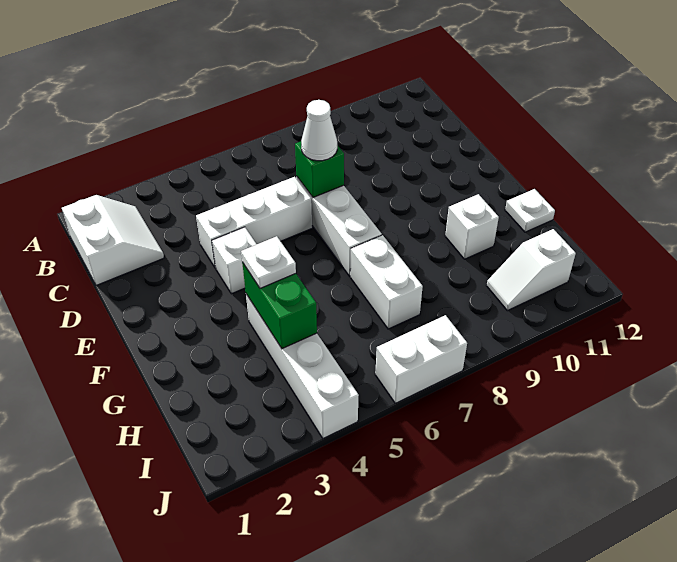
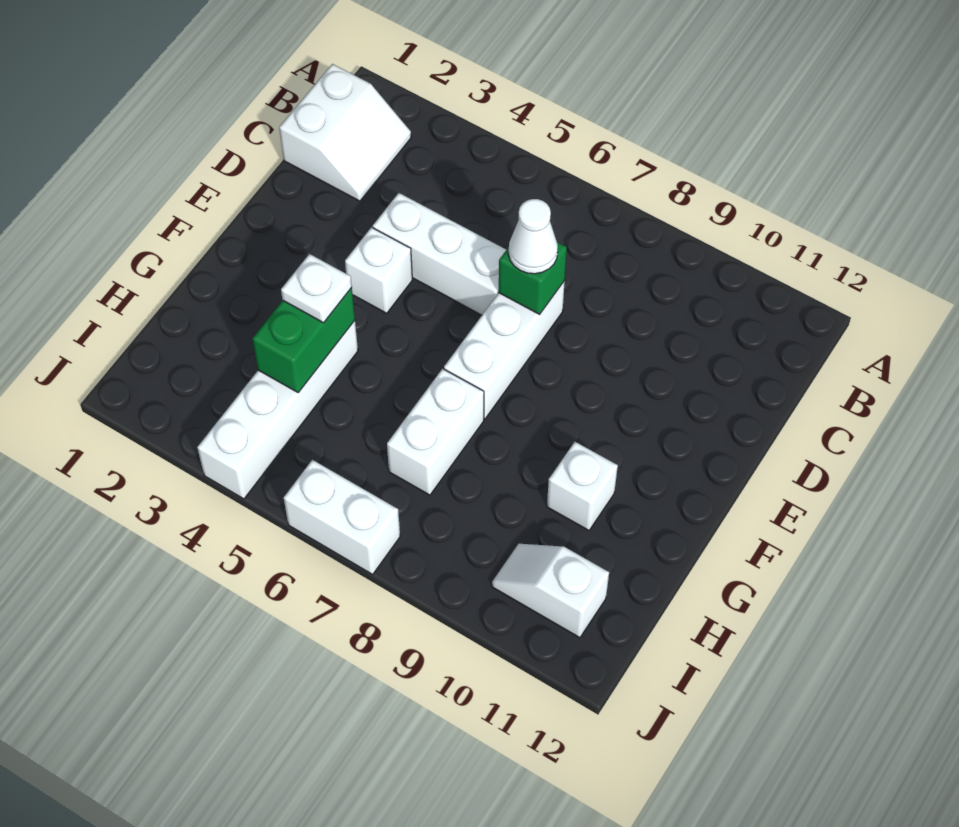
white 1x1 plate [505,189,555,232] -> none

